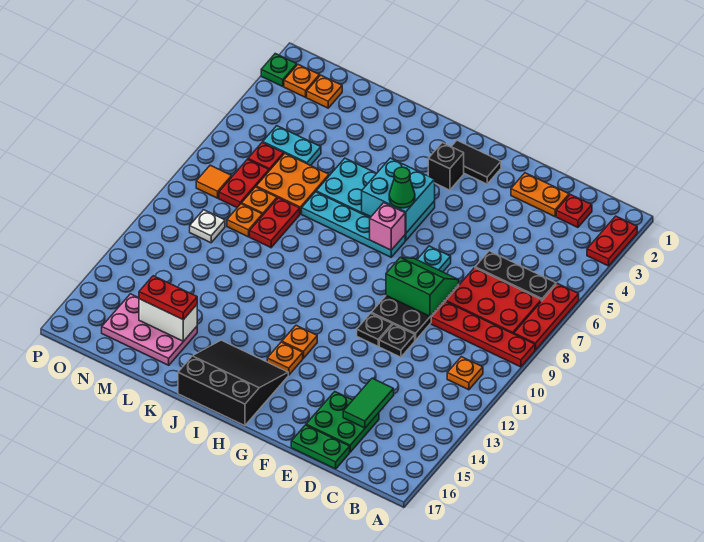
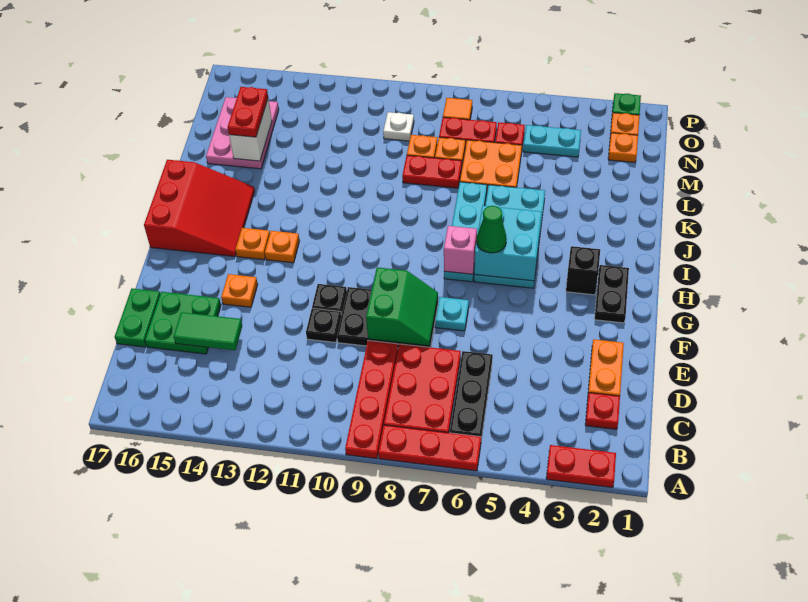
orange 1x1 plate [447,357,483,390] -> orange 1x1 plate moved to [221,274,258,307]
black 1x2 tile [451,140,501,184] -> black 1x2 plate [595,265,629,323]
black 3x3 slope [178,340,288,426] -> red 3x3 slope [144,160,255,256]
cyan 1x2 plate [263,126,321,165] -> cyan 1x2 plate turned to [523,125,581,157]

